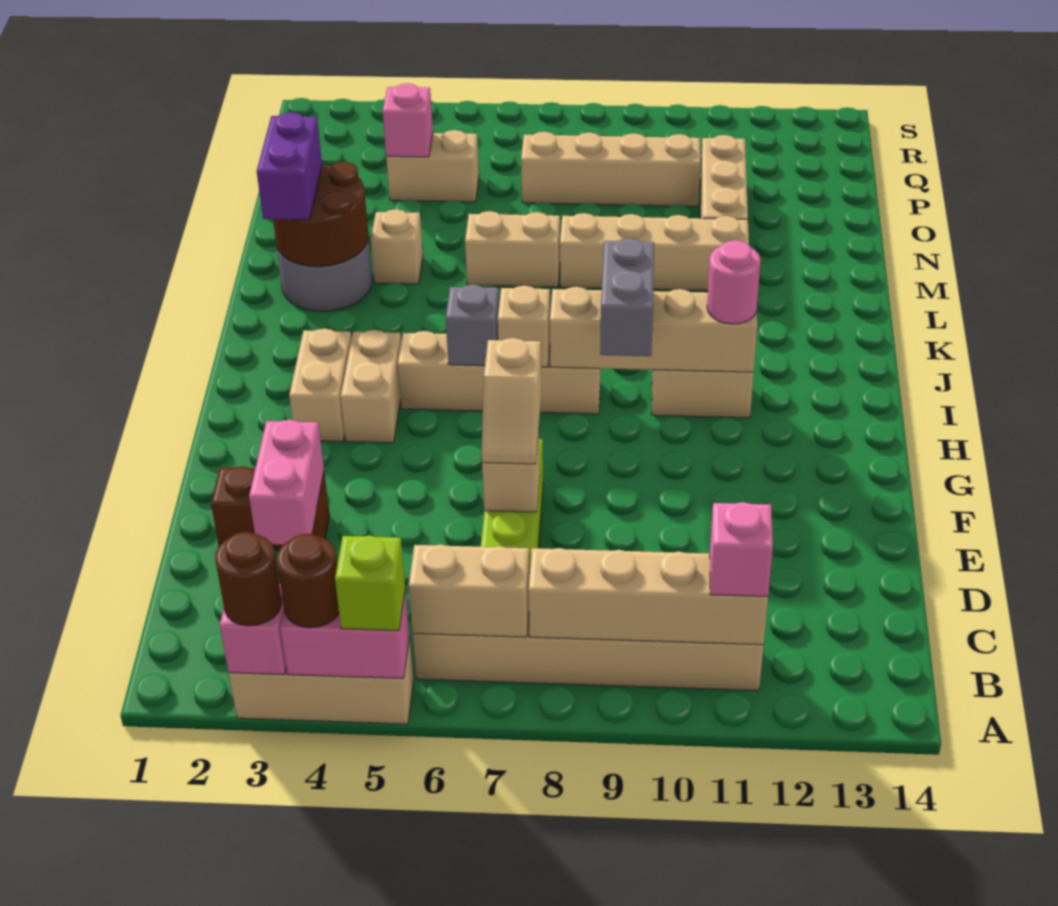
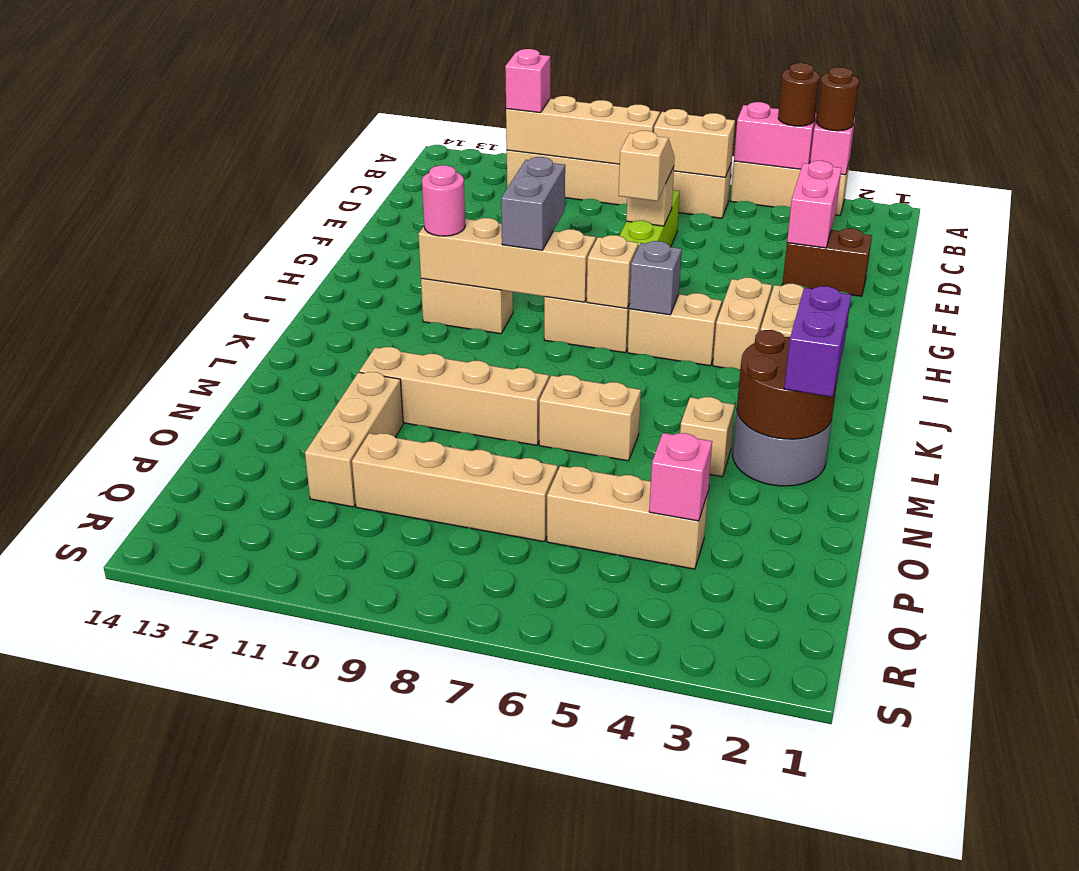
lime 1x1 brick [335,535,405,631] -> none
tan 1x2 brick [386,130,479,202] -> tan 1x3 brick [547,466,708,569]

